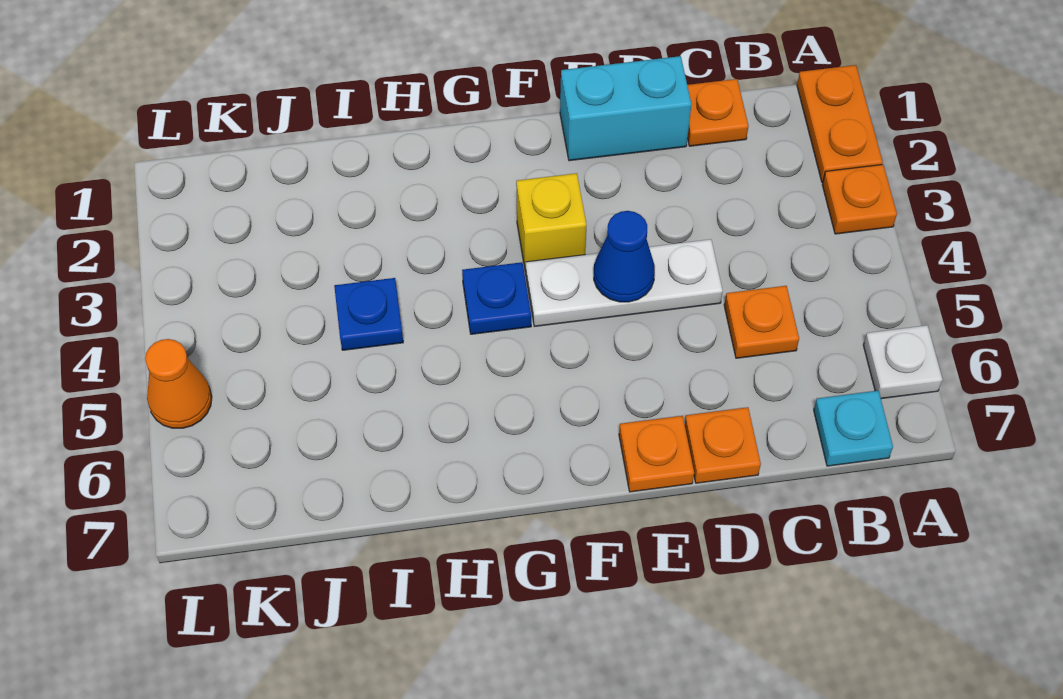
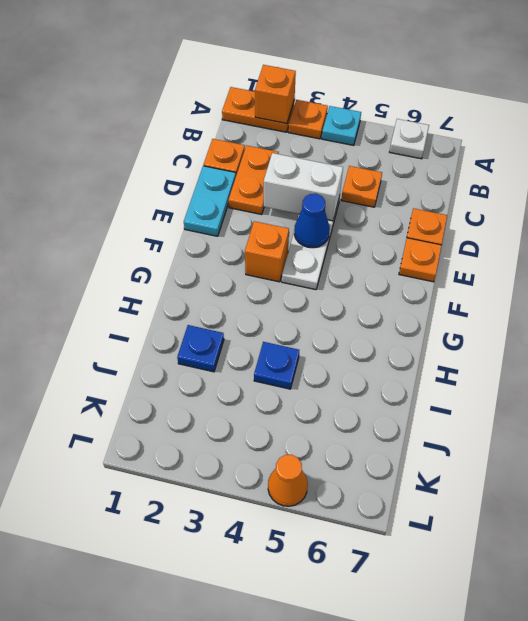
none -> orange 1x1 brick [255,65,296,124]
cyan 1x1 plate [814,391,893,466] -> cyan 1x1 plate moved to [322,106,361,146]
none -> orange 1x2 plate [229,145,279,215]
cyan 1x2 brick [560,56,691,161] -> cyan 1x2 plate [184,166,236,236]
none -> white 1x2 brick [264,153,343,221]
yellow 1x1 brick [516,173,587,272] -> orange 1x1 brick [245,221,289,282]
blue 1x1 plate [462,262,531,334] -> blue 1x1 plate moved to [177,325,224,372]

